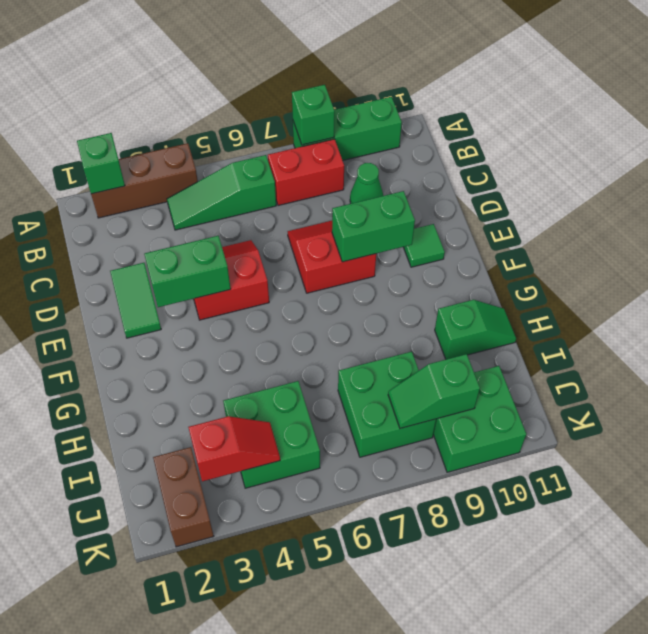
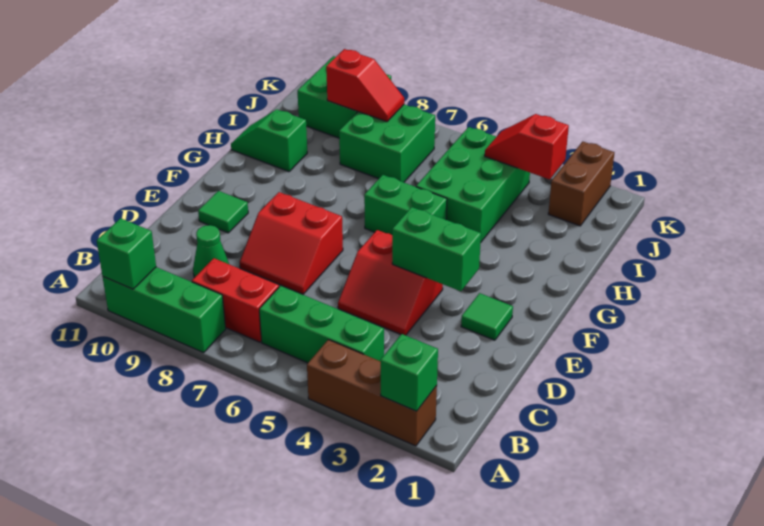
green 1x1 brick [292,85,335,145] -> green 1x1 brick moved to [97,218,156,289]
green 1x3 slope [167,155,276,230] -> green 1x3 brick [259,286,384,363]
green 1x2 tile [110,263,161,338] -> green 1x1 tile [461,293,513,340]
green 1x2 brick [332,191,415,262] -> green 1x2 brick moved to [364,175,447,235]
green 2x2 brick [223,381,320,488] -> green 2x3 brick [416,127,530,242]
green 1x2 slope [388,354,480,428] -> red 1x2 slope [326,49,404,122]

